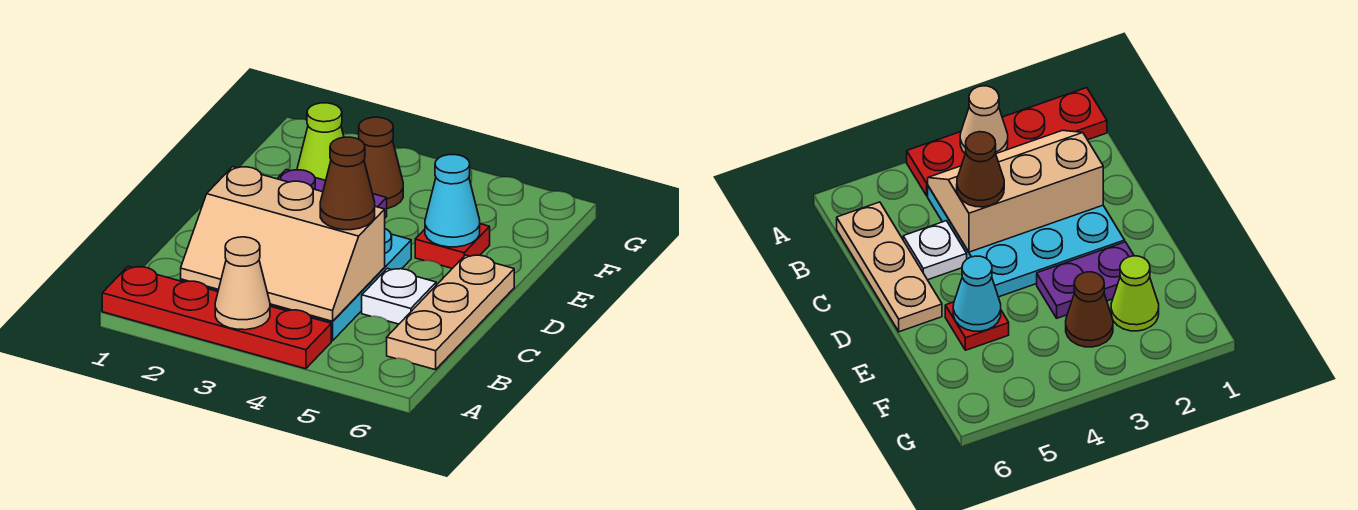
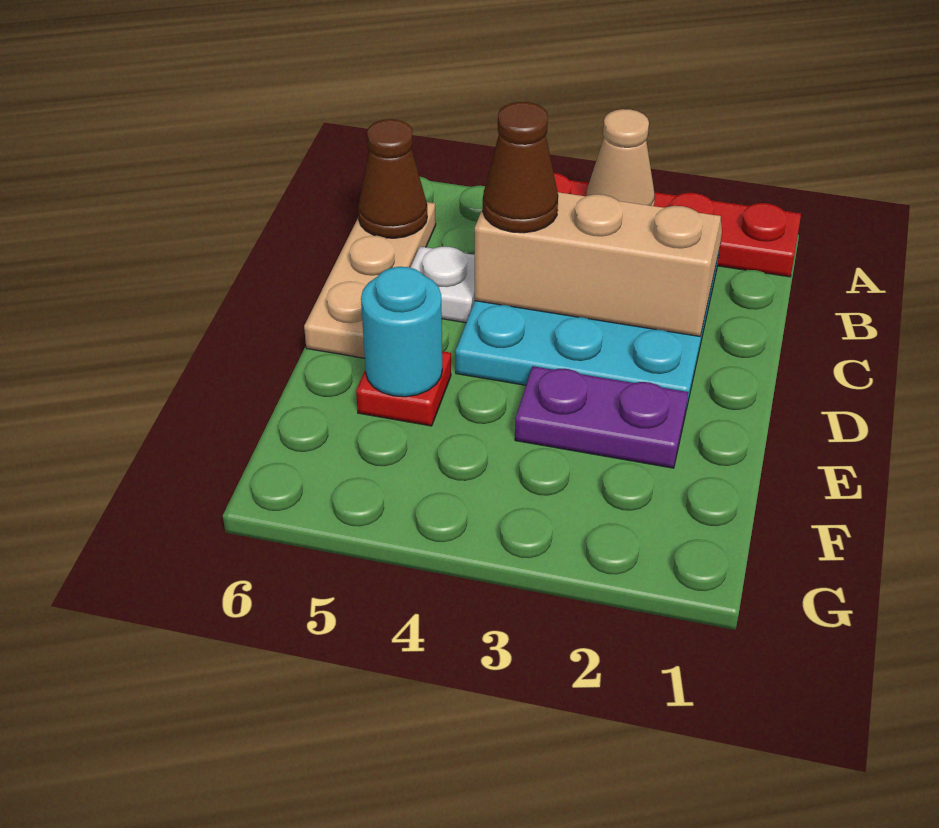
cyan 1x1 cone [425,155,480,247] -> cyan 1x1 round brick [361,267,442,397]
lime 1x1 cone [297,103,344,180] -> none
brown 1x1 cone [359,117,403,209] -> brown 1x1 cone moved to [358,119,427,238]

